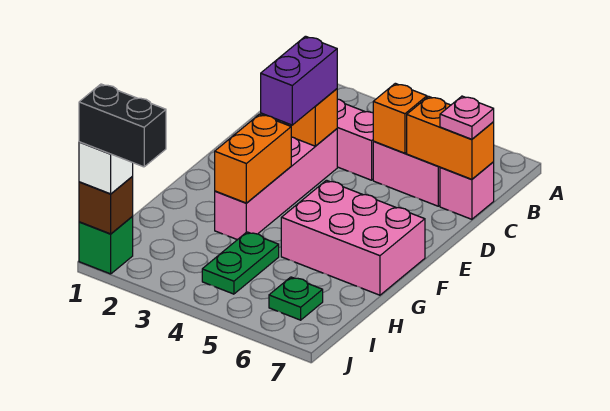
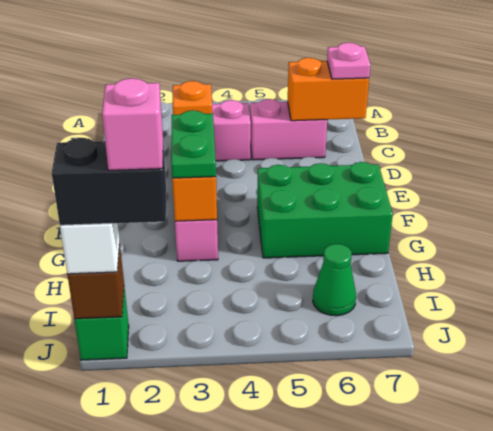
orange 1x1 brick [373,83,427,153] -> none
pink 1x1 brick [440,162,494,219] -> pink 1x1 brick moved to [102,78,163,170]
purple 1x2 brick [261,36,337,125] -> none
pink 2x3 brick [281,180,425,295] -> green 2x3 brick [257,162,393,258]
green 1x2 plate [202,232,279,294] -> green 1x2 plate moved to [171,110,216,178]
green 1x1 plate [269,277,323,320] -> green 1x1 cone [313,244,356,316]

